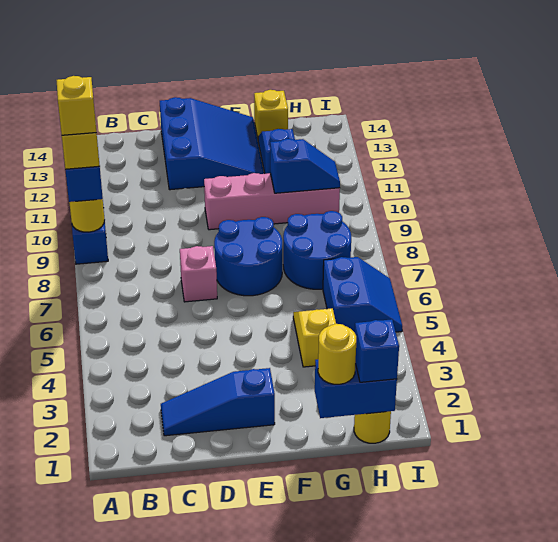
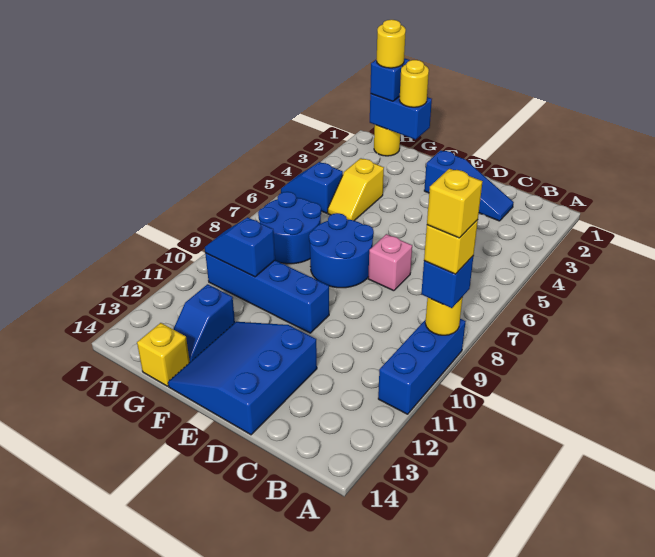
pink 1x4 brick [204,173,340,230] -> blue 1x4 brick [205,253,329,333]
none -> yellow 1x1 round brick [377,20,406,68]
blue 2x2 slope [323,257,402,332] -> blue 1x2 slope [281,162,343,213]

